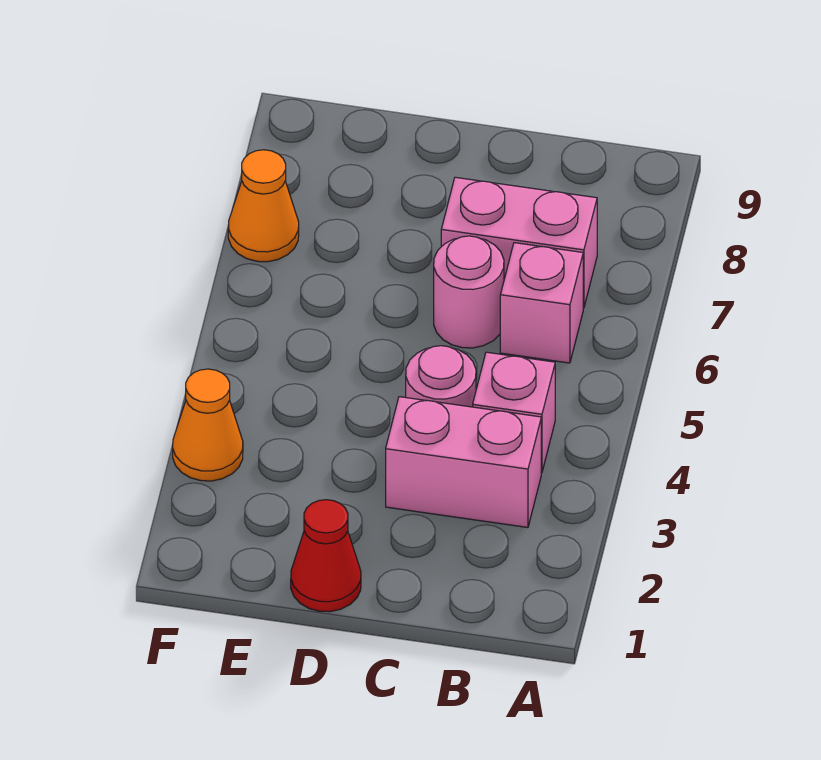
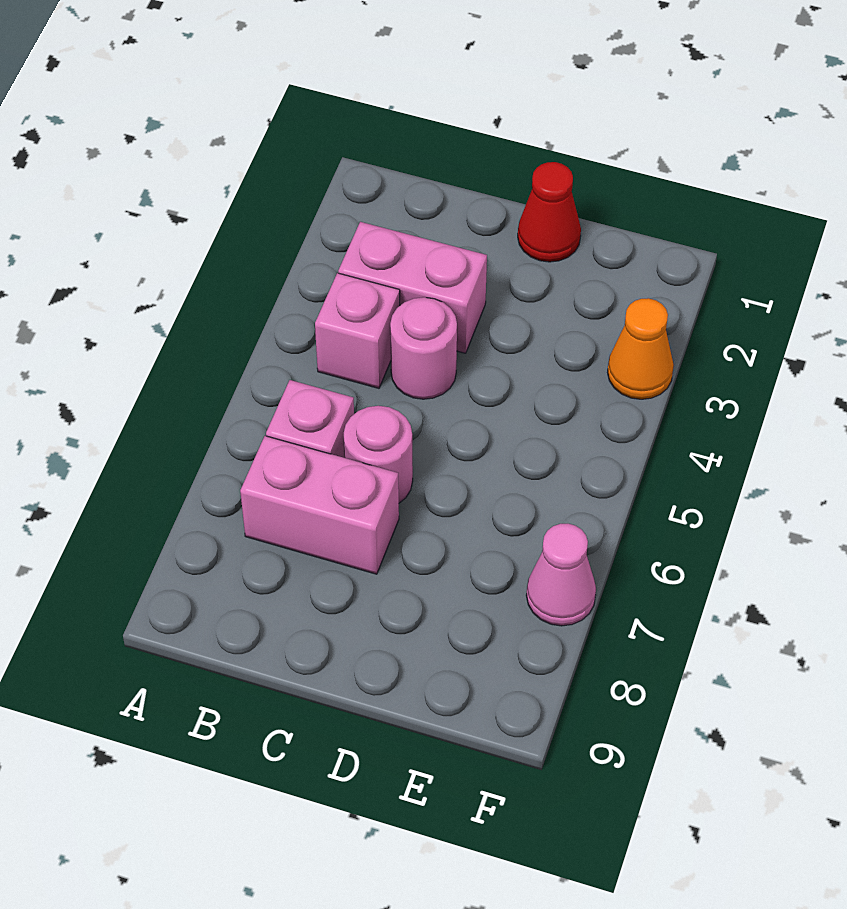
orange 1x1 cone [228,150,299,262] -> pink 1x1 cone [526,524,596,626]

